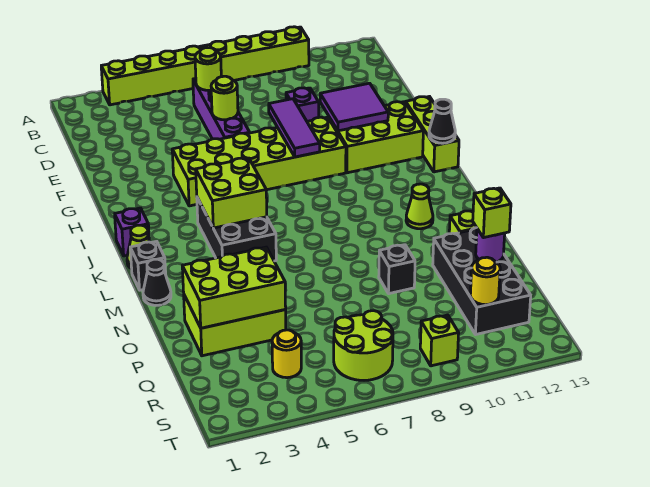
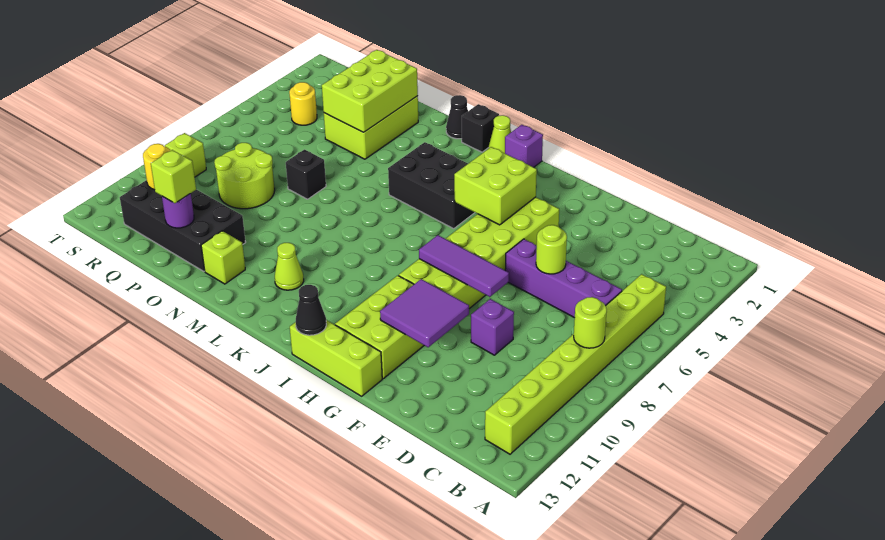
lime 1x8 brick [101,27,309,105] -> lime 1x8 brick moved to [485,274,666,454]
lime 1x1 round brick [195,48,221,90] -> lime 1x1 round brick moved to [574,297,607,348]
lime 2x2 brick [196,158,267,228] -> lime 2x2 brick moved to [454,147,537,225]
black 1x1 brick [379,245,415,294] -> black 1x1 brick moved to [286,150,326,199]
lime 2x2 round brick [334,311,393,380] -> lime 2x2 round brick moved to [214,143,275,209]

